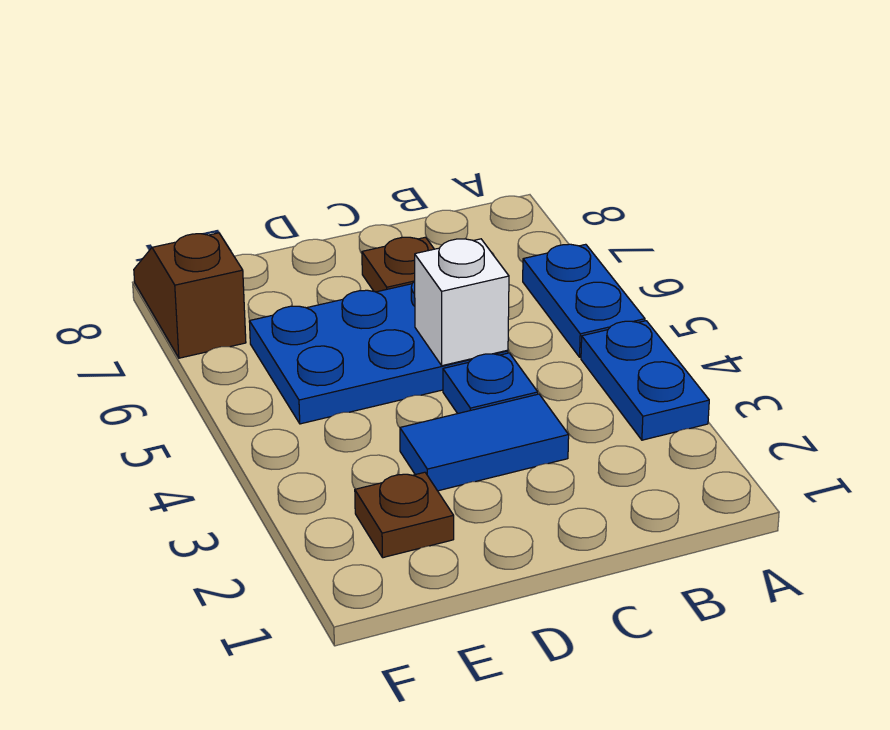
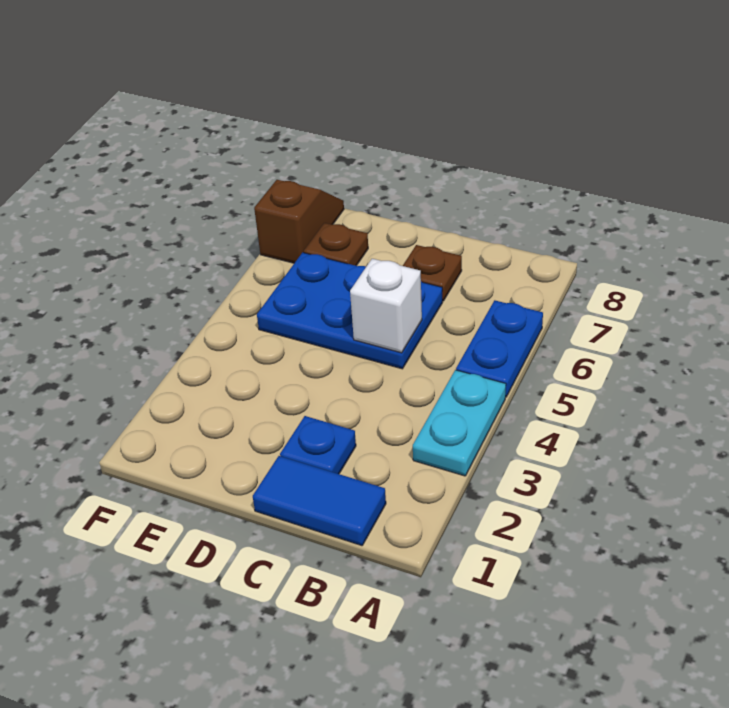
blue 1x2 plate [581,321,709,440] -> cyan 1x2 plate [413,370,506,476]
blue 1x2 tile [400,394,569,491] -> blue 1x2 tile moved to [253,456,386,546]
blue 1x1 plate [443,353,538,414] -> blue 1x1 plate moved to [280,416,356,474]
brown 1x1 plate [355,472,454,558] -> brown 1x1 plate moved to [304,223,368,266]

